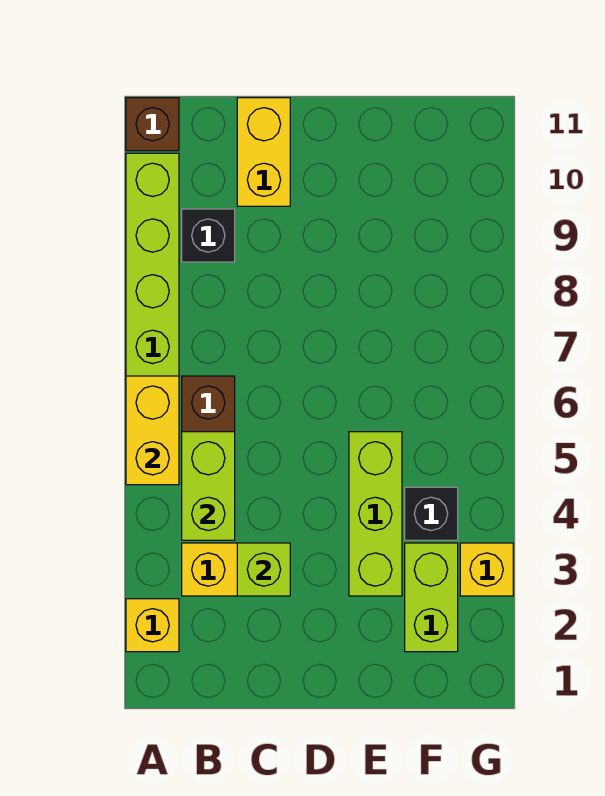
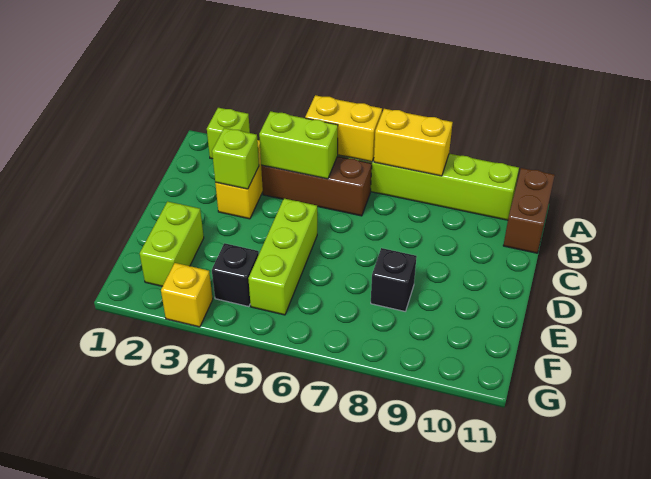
yellow 1x1 brick [126,599,179,652] -> lime 1x1 brick [207,108,250,159]
brown 1x1 brick [126,98,179,151] -> brown 1x2 brick [503,168,555,253]
black 1x1 brick [182,209,235,262] -> black 1x1 brick moved to [371,248,417,311]
yellow 1x2 brick [237,98,290,206] -> yellow 1x2 brick moved to [374,109,453,176]
lime 1x3 brick [349,432,402,596] -> lime 1x3 brick turned to [248,199,317,315]
lime 1x2 brick [405,543,458,652] -> lime 1x2 brick turned to [140,201,204,286]

